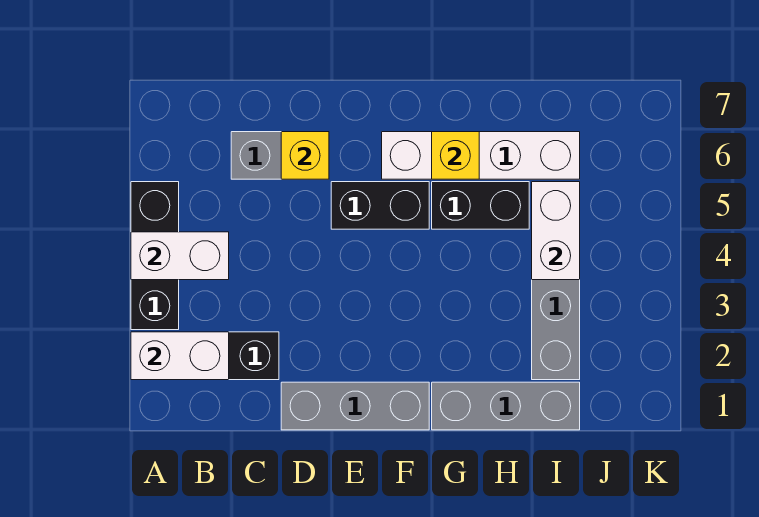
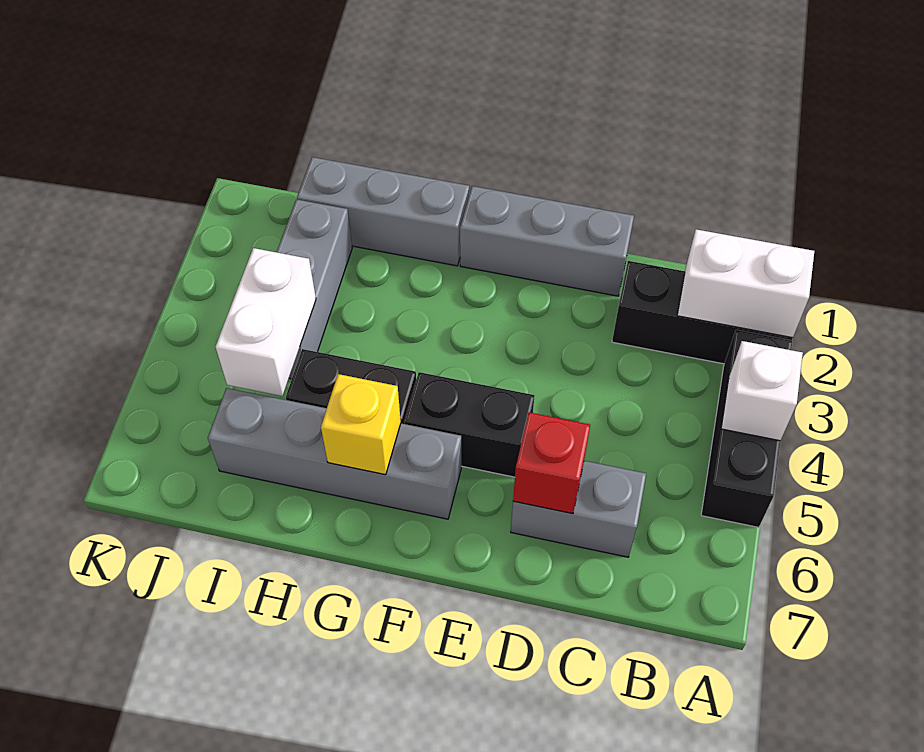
white 1x2 brick [131,232,229,280] -> white 1x1 brick [721,341,803,441]
yellow 1x1 brick [281,132,329,179] -> red 1x1 brick [513,412,590,514]
white 1x4 brick [382,132,580,179] -> grey 1x4 brick [208,388,461,519]

